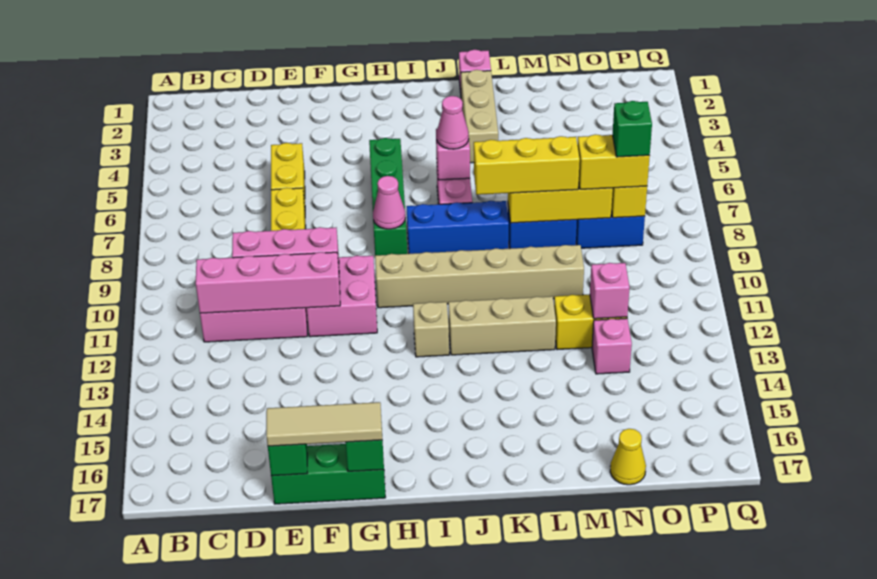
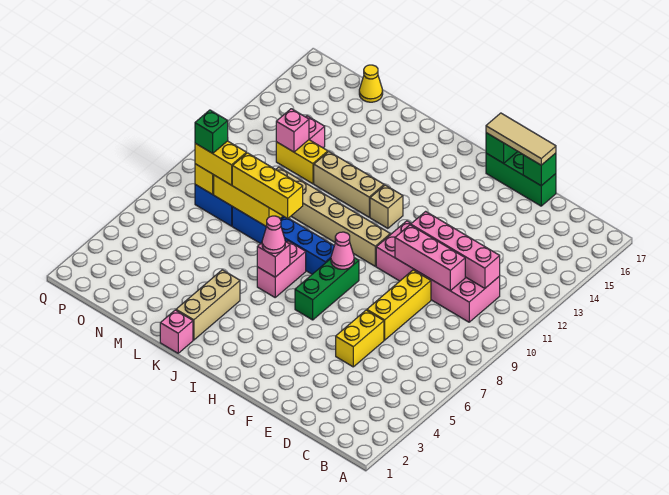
green 1x4 brick [369,138,407,255] -> green 1x3 brick [295,258,359,320]

